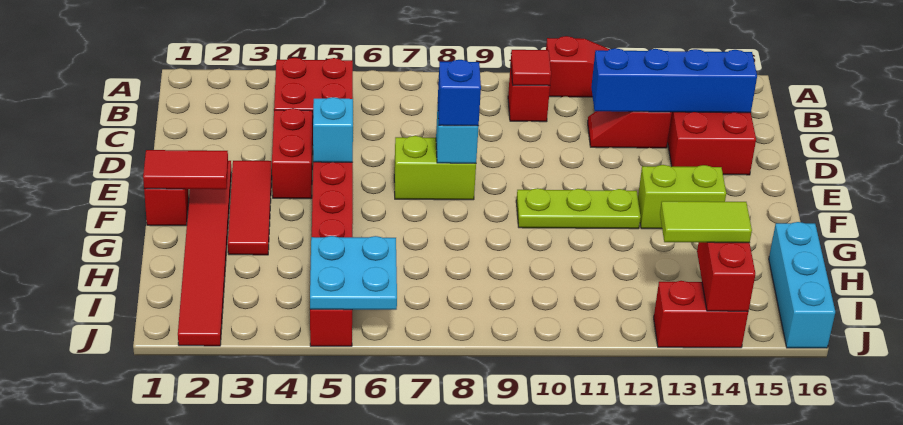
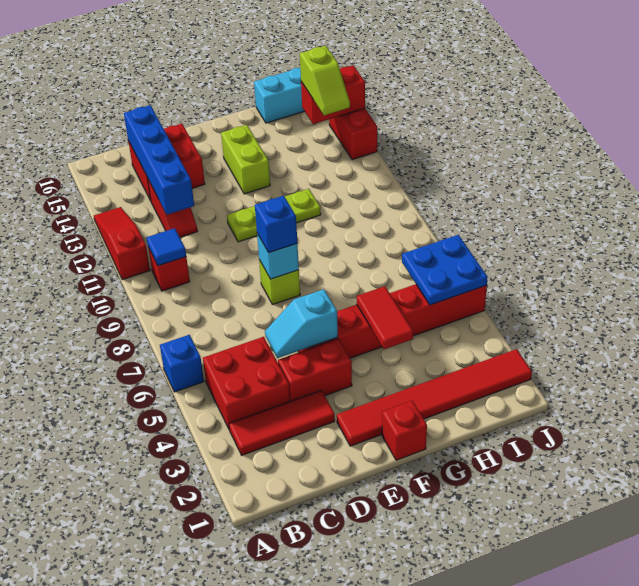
none -> blue 1x1 brick [160,335,204,392]
red 1x1 tile [511,50,551,86] -> blue 1x1 tile [147,228,186,266]
red 1x3 tile [228,161,272,255] -> red 1x3 tile moved to [229,390,335,455]
lime 1x2 brick [394,136,476,200] -> lime 1x1 brick [259,260,300,305]
red 1x2 tile [143,150,228,189] -> red 1x2 tile moved to [357,286,413,349]
lime 1x3 plate [516,188,641,229] -> lime 1x3 plate turned to [227,189,321,242]
cyan 2x2 plate [310,236,397,310] -> blue 2x2 plate [402,235,488,305]
lime 1x2 tile [660,201,752,243] -> lime 1x2 slope [300,46,350,115]

